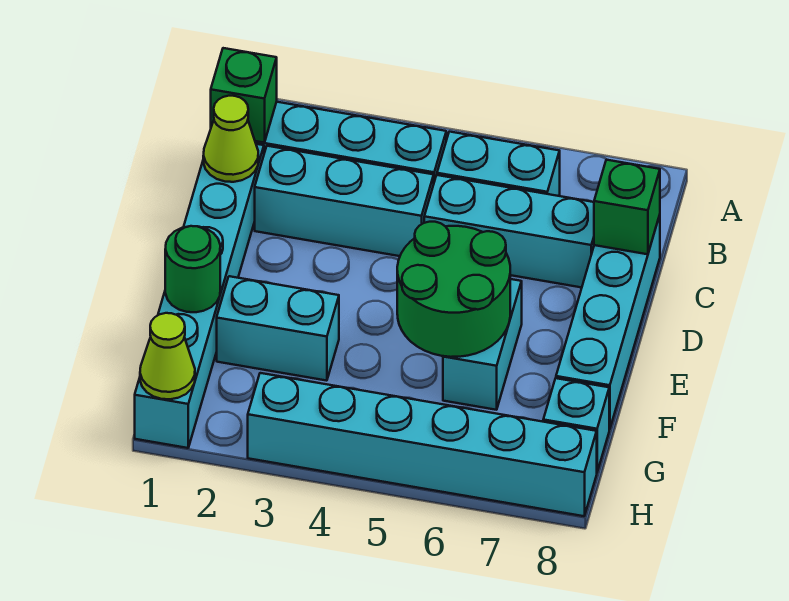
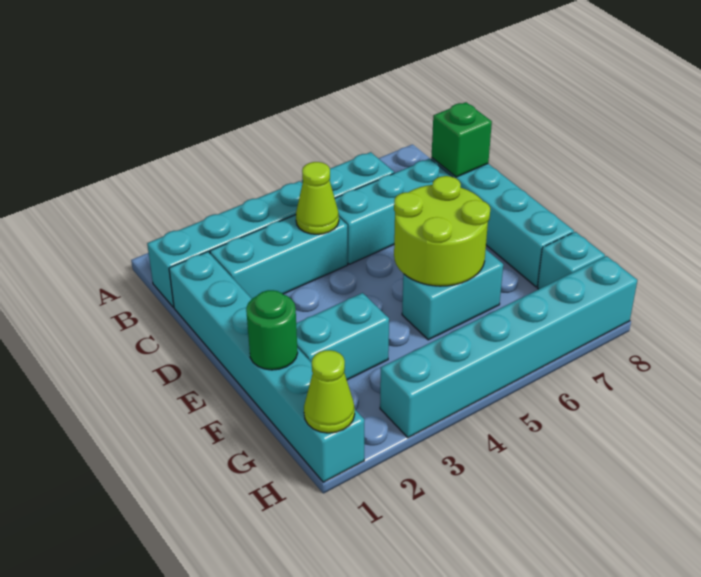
green 1x1 brick [211,48,277,143] -> none
lime 1x1 cone [203,96,258,182] -> lime 1x1 cone moved to [296,162,339,234]
green 2x2 round brick [397,222,510,357] -> lime 2x2 round brick [394,176,490,286]
cyan 1x2 brick [443,279,522,410] -> cyan 1x2 brick turned to [402,250,503,340]

